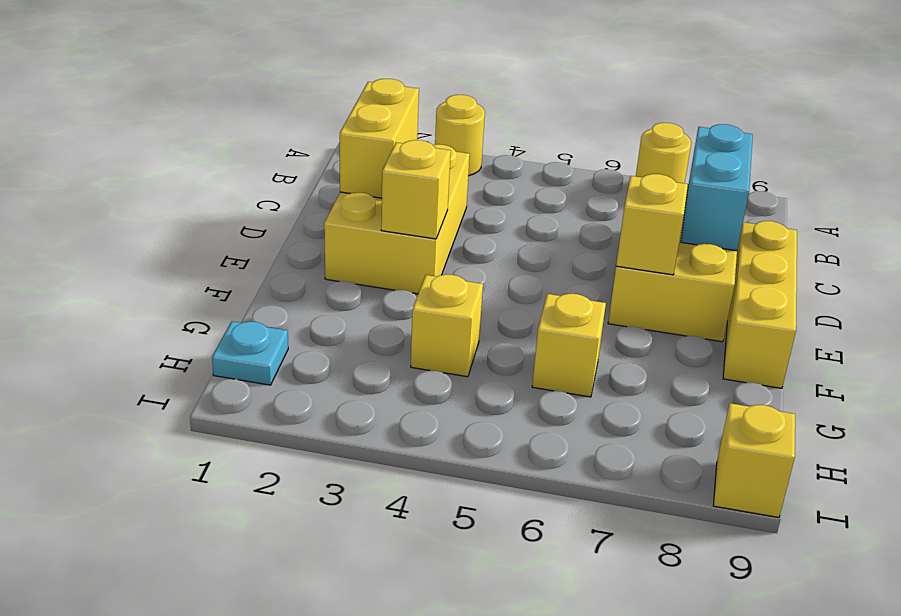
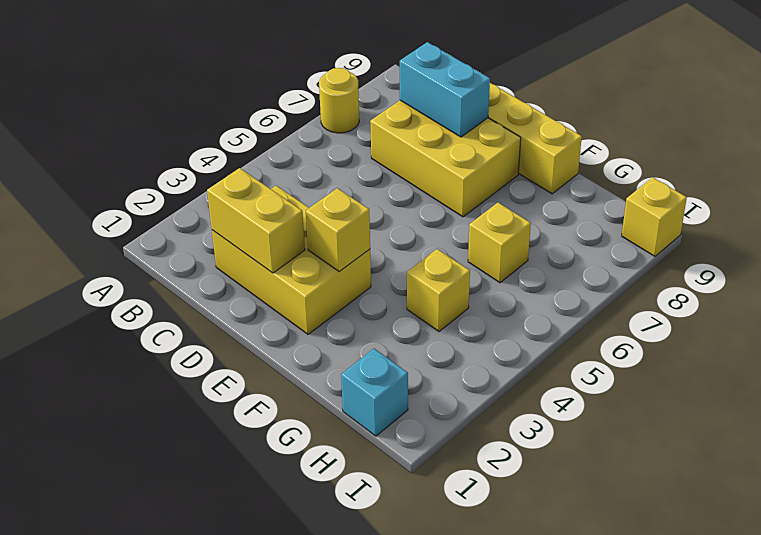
yellow 1x1 round brick [435,95,485,176] -> none
yellow 1x1 brick [616,174,688,275] -> none
cyan 1x1 plate [212,321,288,385] -> cyan 1x1 brick [341,349,408,436]

